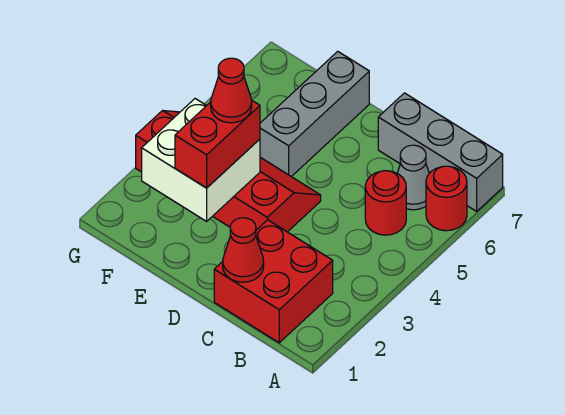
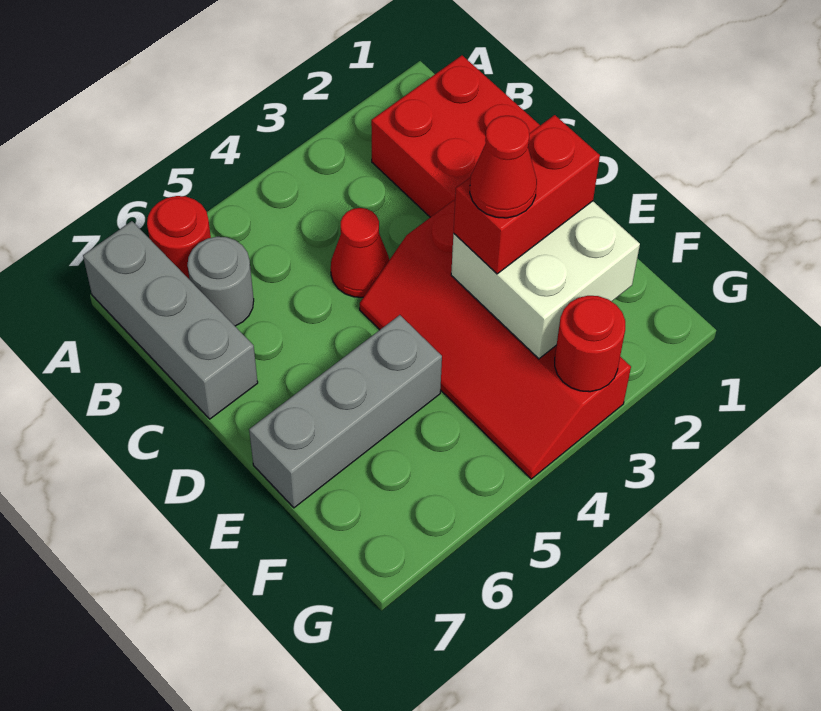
red 1x1 round brick [365,171,406,235] -> red 1x1 round brick moved to [555,296,625,392]
grey 1x1 cone [397,145,429,210] -> grey 1x1 round brick [187,237,254,326]
red 1x1 cone [223,218,264,282] -> red 1x1 cone moved to [331,208,390,297]

